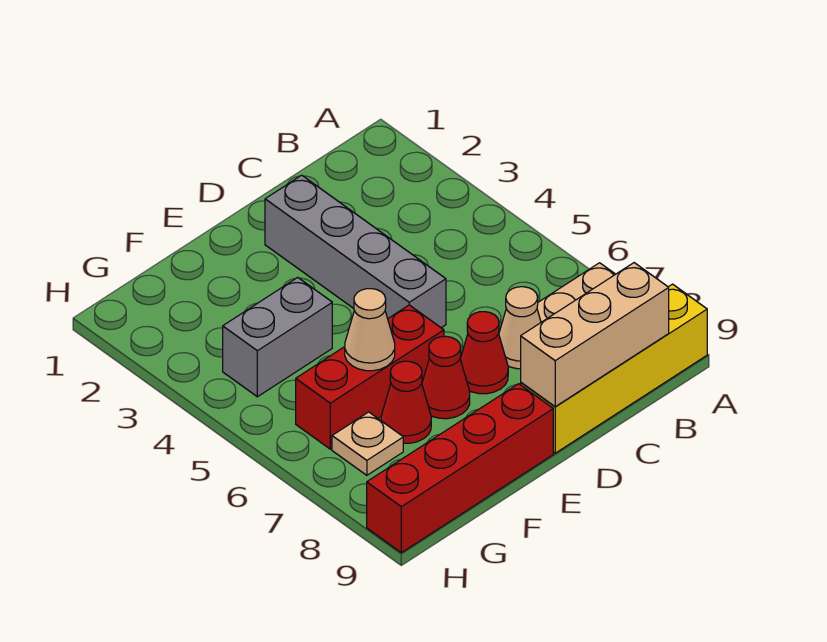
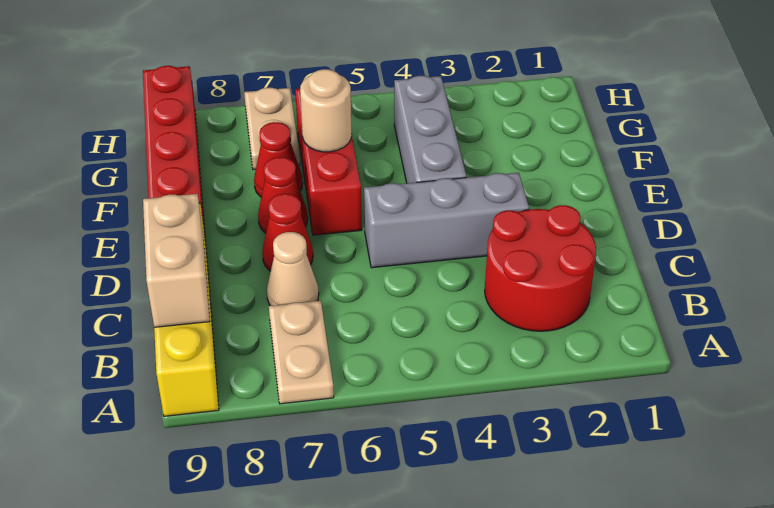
none -> red 2x2 round brick [485,205,596,331]
tan 1x3 brick [521,263,669,406] -> tan 1x2 brick [143,194,210,327]
grey 1x4 brick [265,175,446,328] -> grey 1x3 brick [364,173,529,268]
grey 1x2 brick [223,277,332,397] -> grey 1x3 brick [394,76,466,183]
tan 1x1 cone [345,289,395,371] -> tan 1x1 round brick [300,69,352,152]
tan 1x1 plate [332,412,403,475] -> tan 1x2 plate [244,88,300,169]

